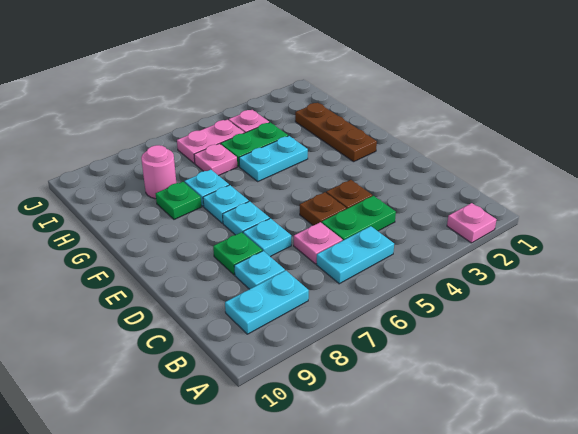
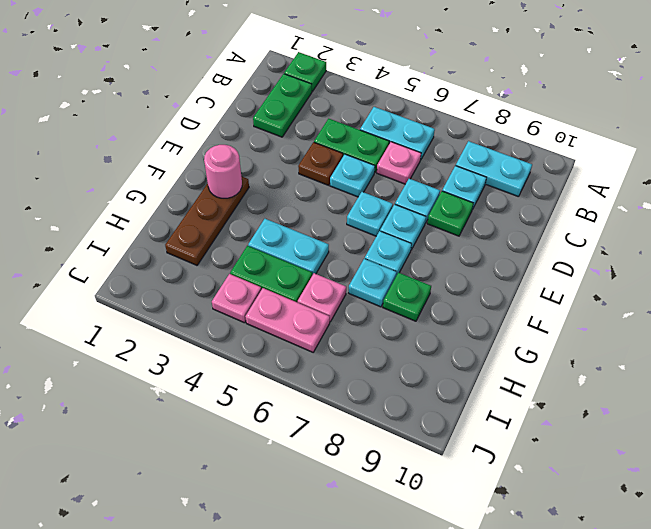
pink 1x1 plate [447,203,496,243] -> green 1x1 plate [284,52,326,92]
none -> green 1x2 plate [253,74,312,137]
brown 1x1 plate [300,192,346,225] -> cyan 1x1 plate [330,154,375,197]
none -> cyan 1x1 plate [347,192,393,236]
pink 1x1 round brick [141,145,176,199] -> pink 1x1 round brick moved to [204,145,242,198]

